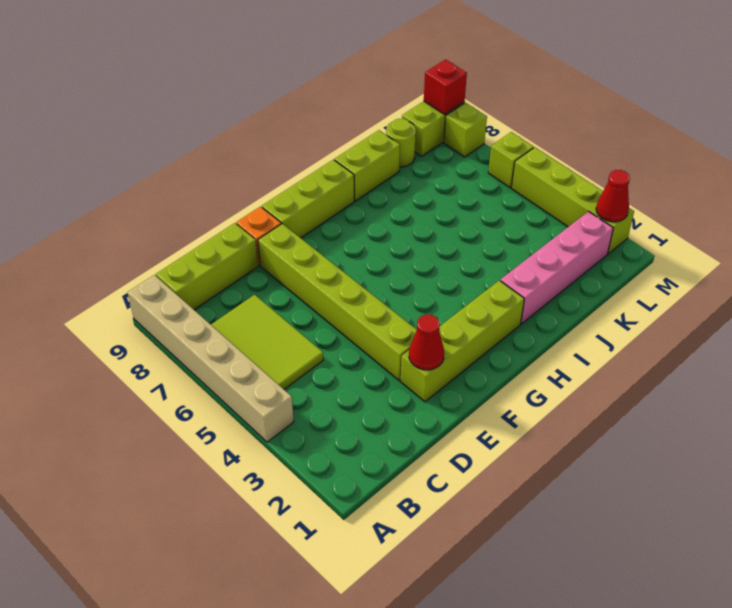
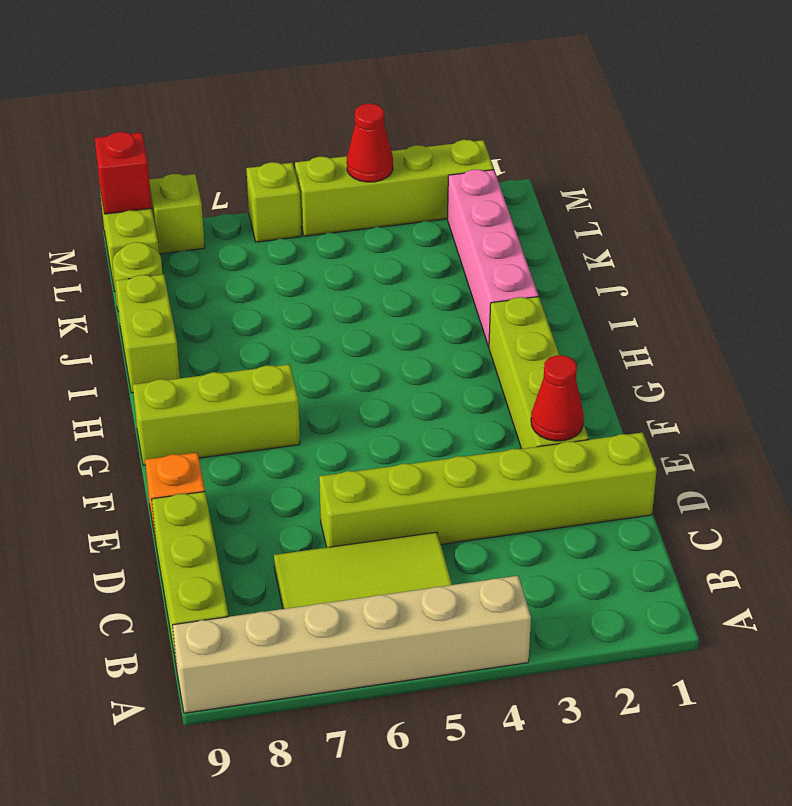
lime 1x6 brick [258,224,417,381] -> lime 1x6 brick moved to [319,432,657,547]
lime 1x3 brick [262,160,354,238] -> lime 1x3 brick turned to [133,364,300,466]
red 1x1 cone [596,170,630,222] -> red 1x1 cone moved to [347,104,393,182]

